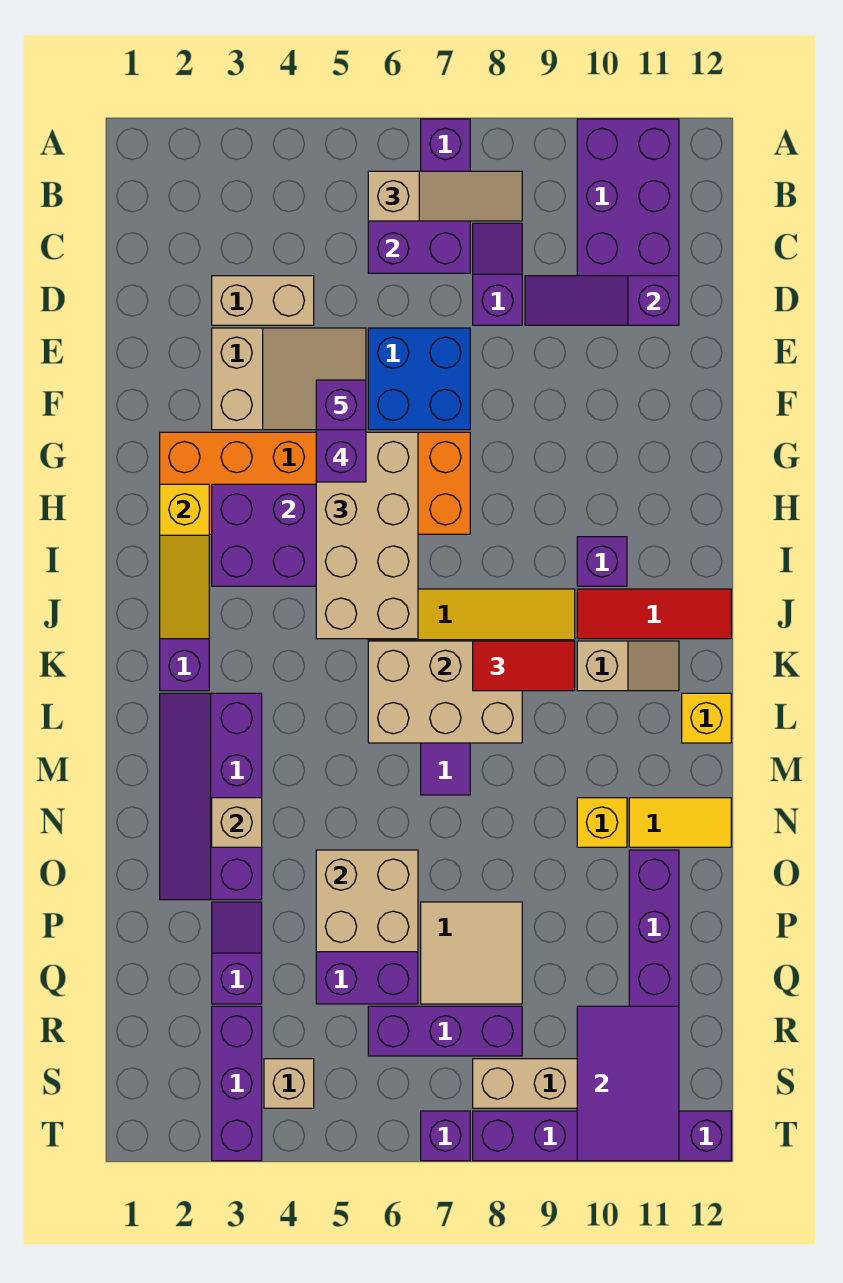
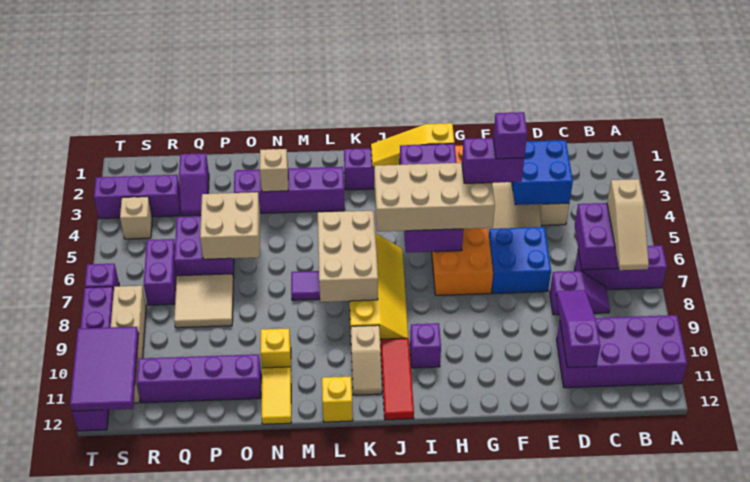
none -> blue 2x2 brick [512,140,573,205]
red 1x2 tile [473,641,575,691] -> none
purple 1x2 slope [212,902,262,1004] -> purple 1x2 slope turned to [179,153,209,216]
purple 1x3 brick [368,1006,522,1056] -> purple 1x2 brick [144,239,177,305]
purple 2x3 tile [577,1006,679,1161] -> purple 2x3 tile turned to [70,327,139,411]

